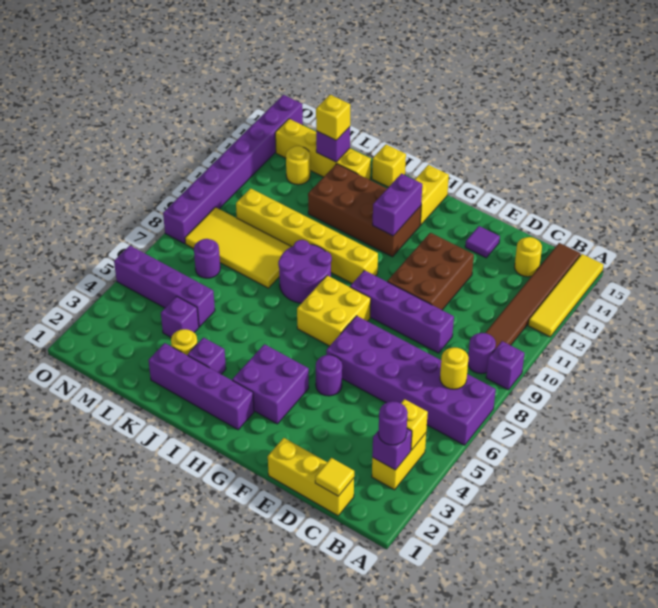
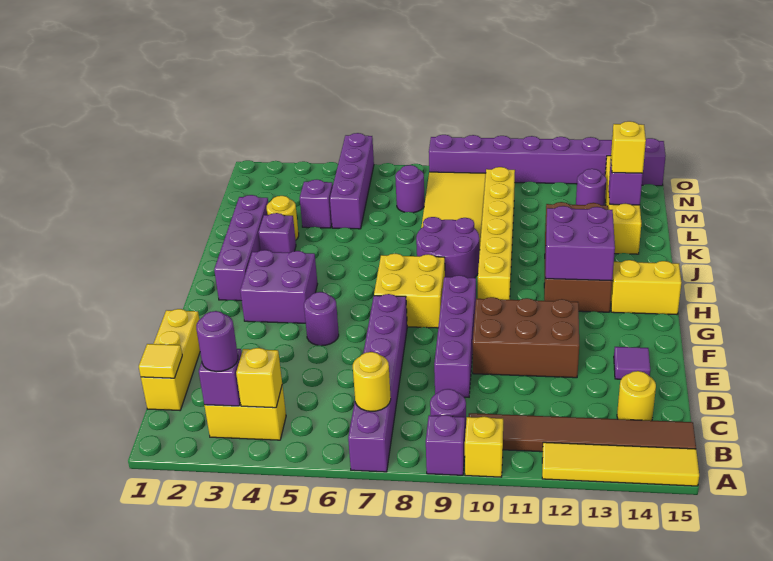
purple 2x6 brick [326,316,496,445] -> purple 1x6 brick [348,294,407,472]
purple 1x2 brick [373,174,422,236] -> purple 2x2 brick [545,206,615,281]
yellow 1x1 brick [372,144,406,187] -> yellow 1x1 brick moved to [465,416,503,477]
yellow 1x1 round brick [286,146,310,185] -> purple 1x1 round brick [576,169,607,205]

